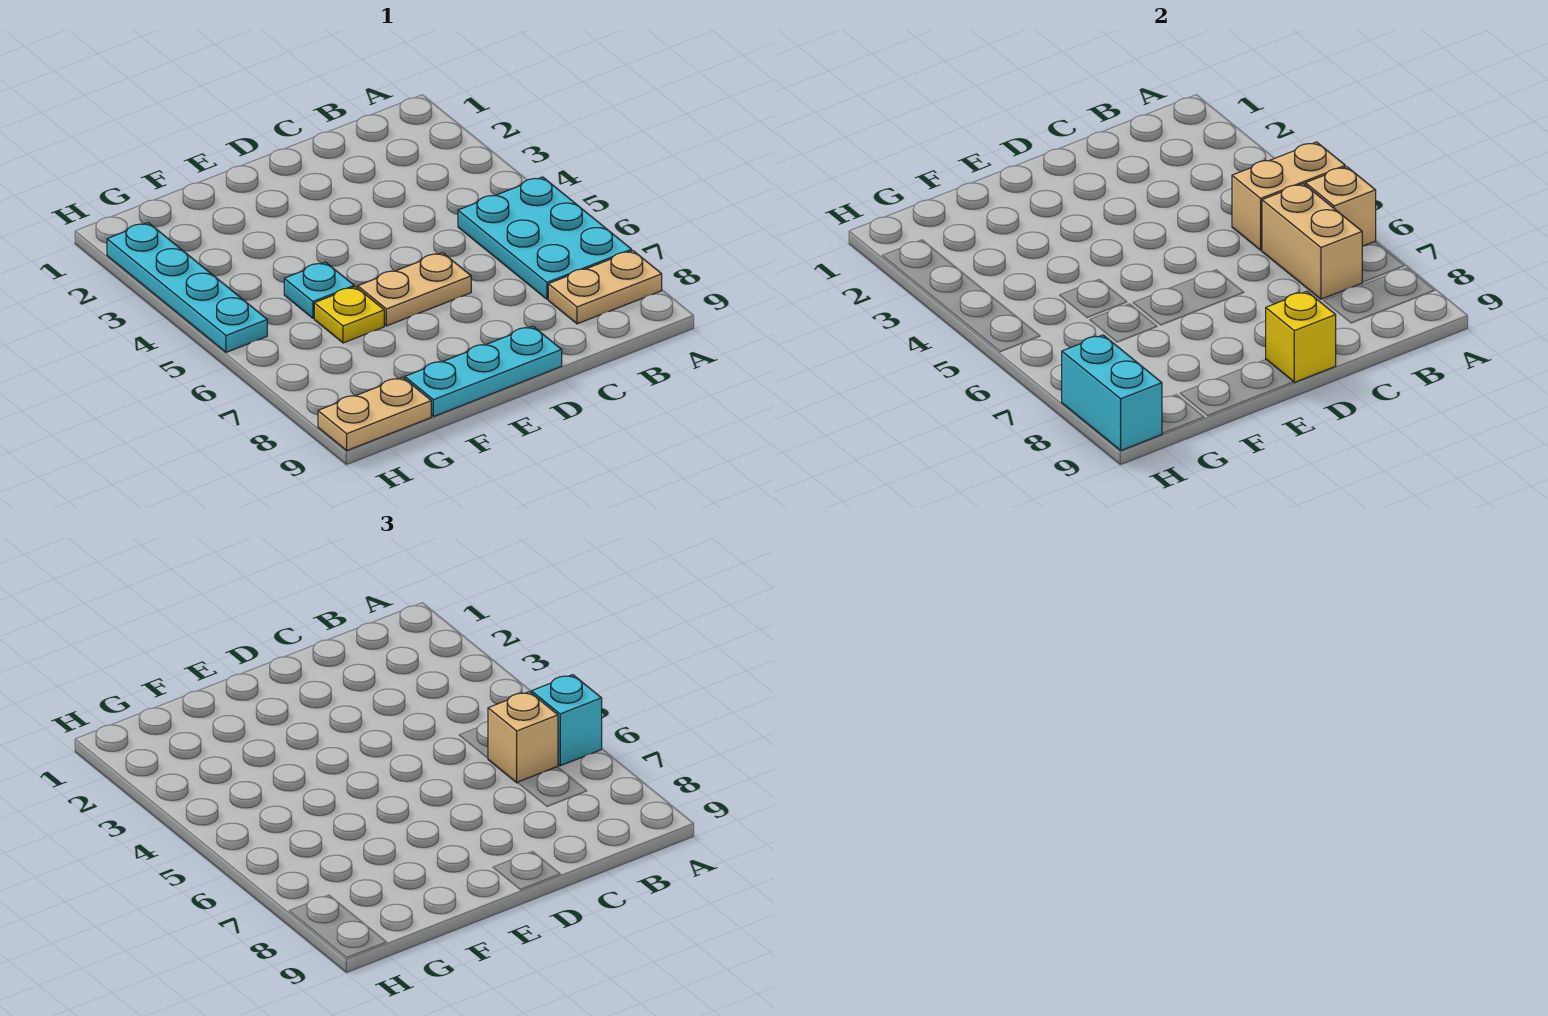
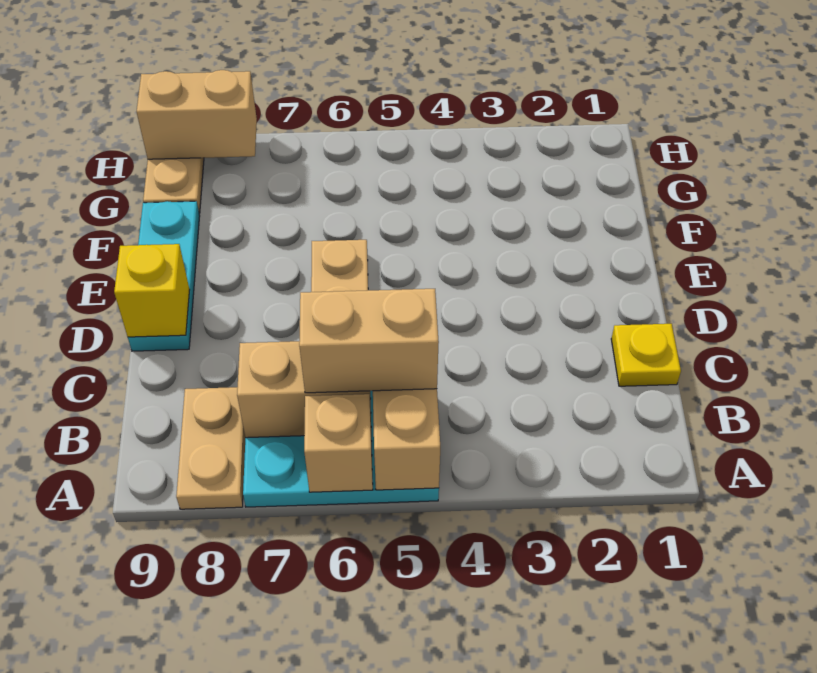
cyan 1x1 brick [531,675,602,766] -> none
tan 1x1 brick [488,692,558,783] -> tan 1x2 brick [299,289,439,393]
cyan 1x1 plate [284,262,354,318] -> none
yellow 1x1 plate [314,287,384,343] -> yellow 1x1 plate moved to [611,324,681,386]
cyan 1x4 plate [107,223,267,352] -> none
cyan 1x2 brick [1062,335,1162,450] -> tan 1x2 brick [137,70,257,159]

